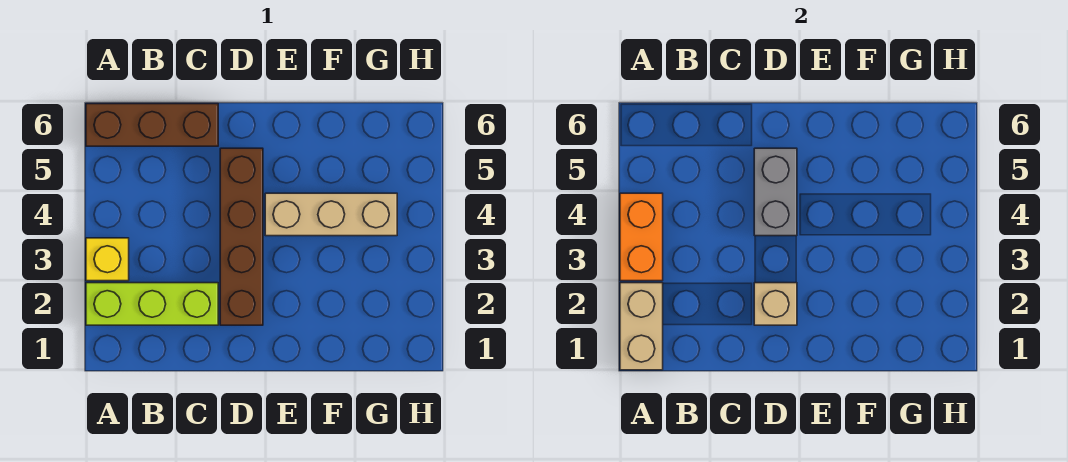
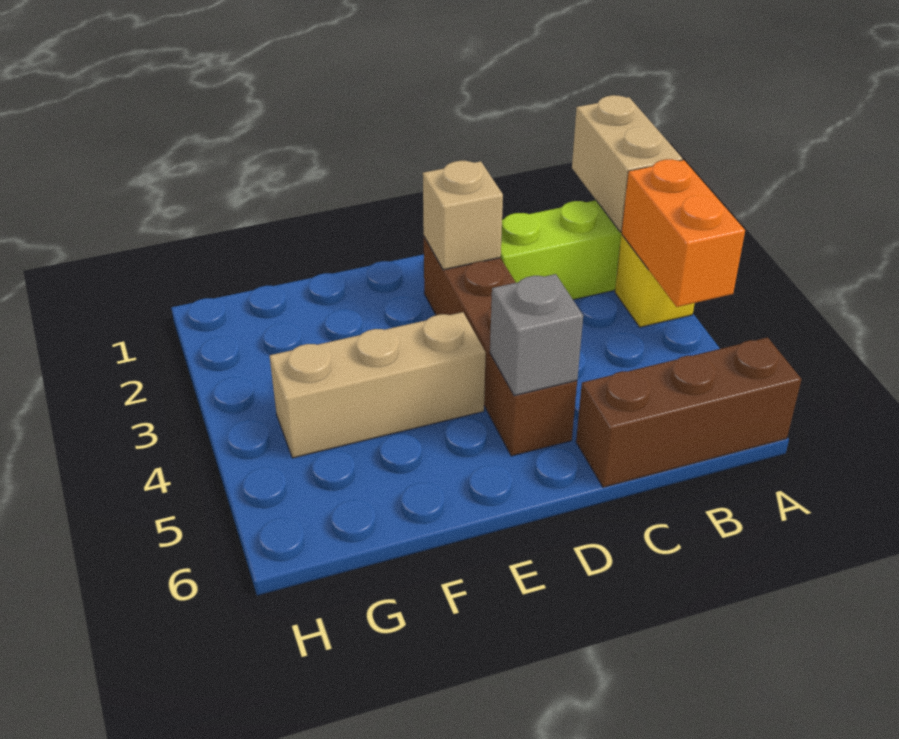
grey 1x2 brick [754,148,797,236] -> grey 1x1 brick [490,274,583,396]

